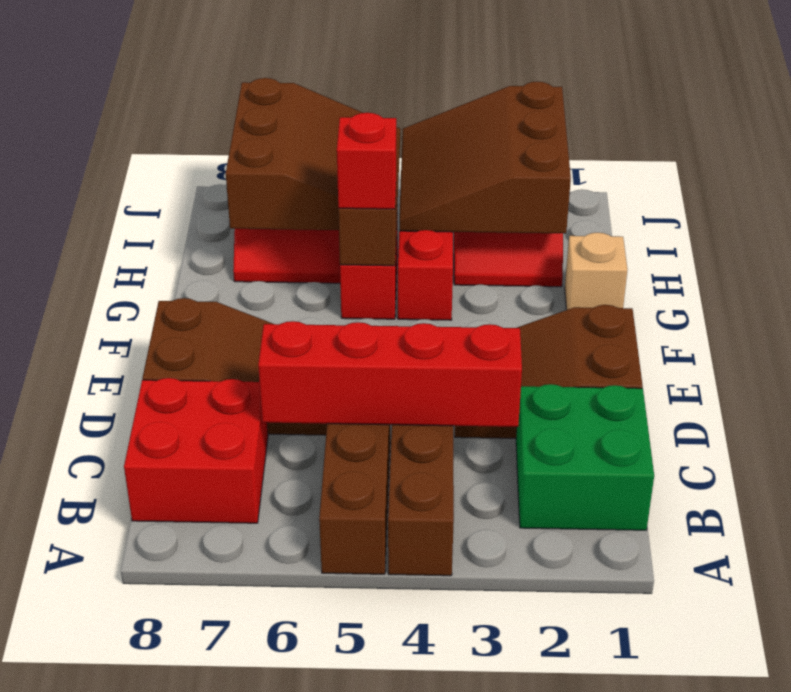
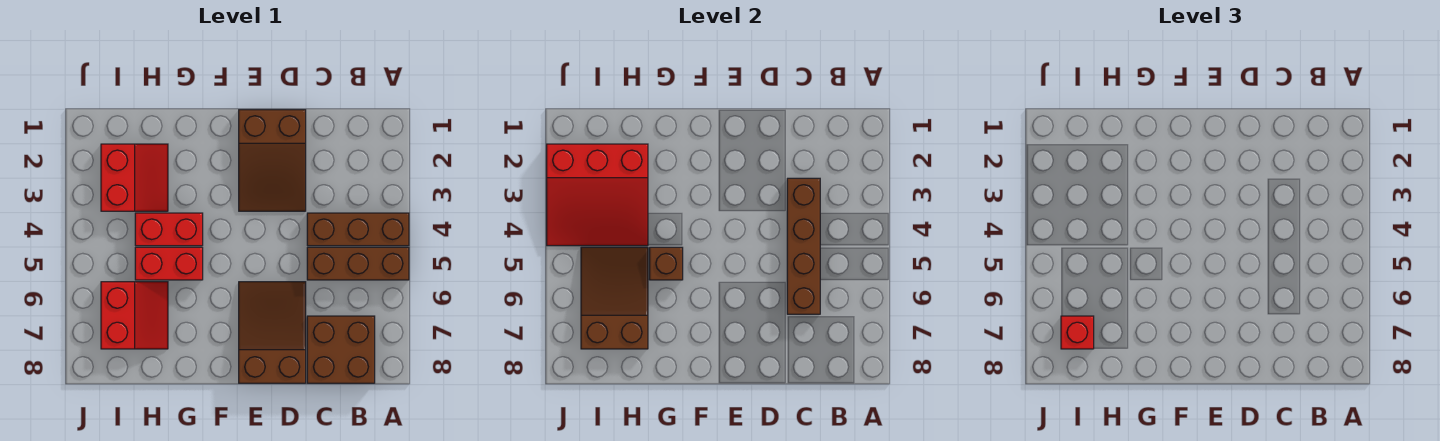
green 2x2 brick [516,384,654,530] -> none
red 2x2 brick [124,378,268,523] -> brown 2x2 brick [307,316,375,383]
red 1x4 brick [258,321,522,427] -> brown 1x4 brick [787,178,820,314]
tan 1x1 brick [565,232,627,310] -> none
red 1x1 brick [337,113,396,209] -> red 1x1 brick moved to [1061,316,1094,349]
brown 3x3 slope [399,82,571,234] -> red 3x3 slope [547,144,648,246]
brown 3x3 slope [226,78,400,230] -> brown 2x3 slope [581,247,648,349]

